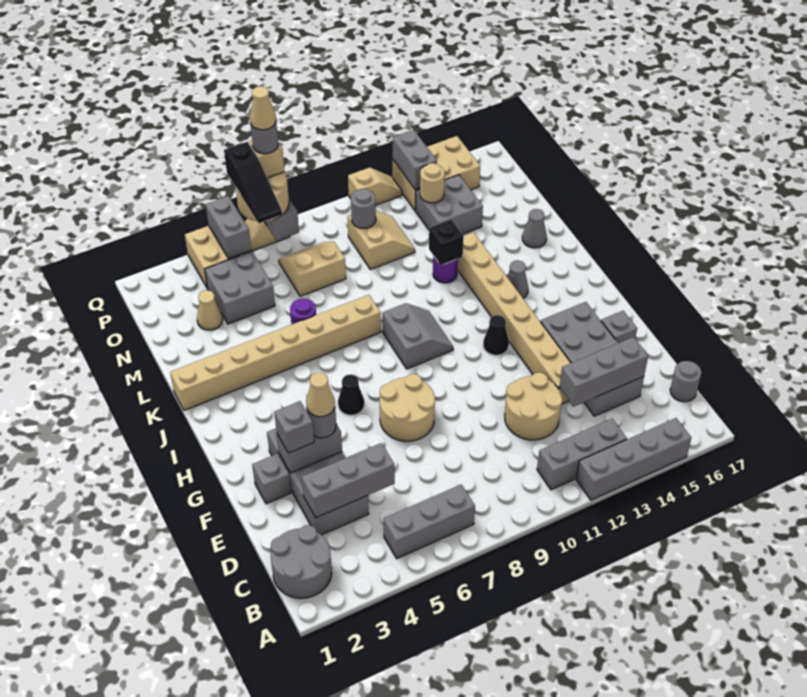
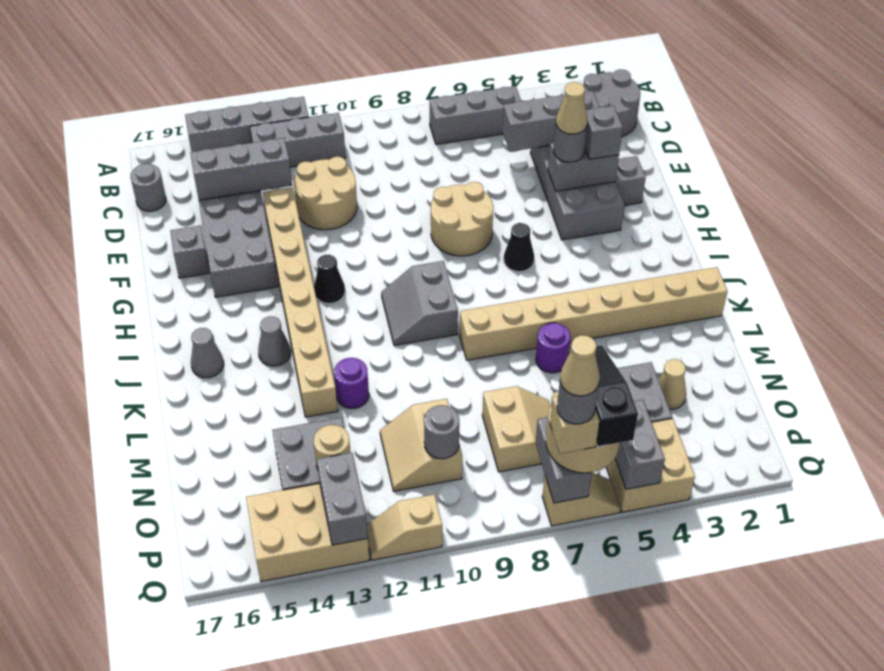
black 1x1 brick [429,219,464,265] -> none
grey 1x1 cone [522,209,547,248] -> grey 1x1 cone moved to [191,328,224,378]
tan 2x2 slope [279,242,346,296] -> tan 2x2 slope turned to [482,386,550,472]

